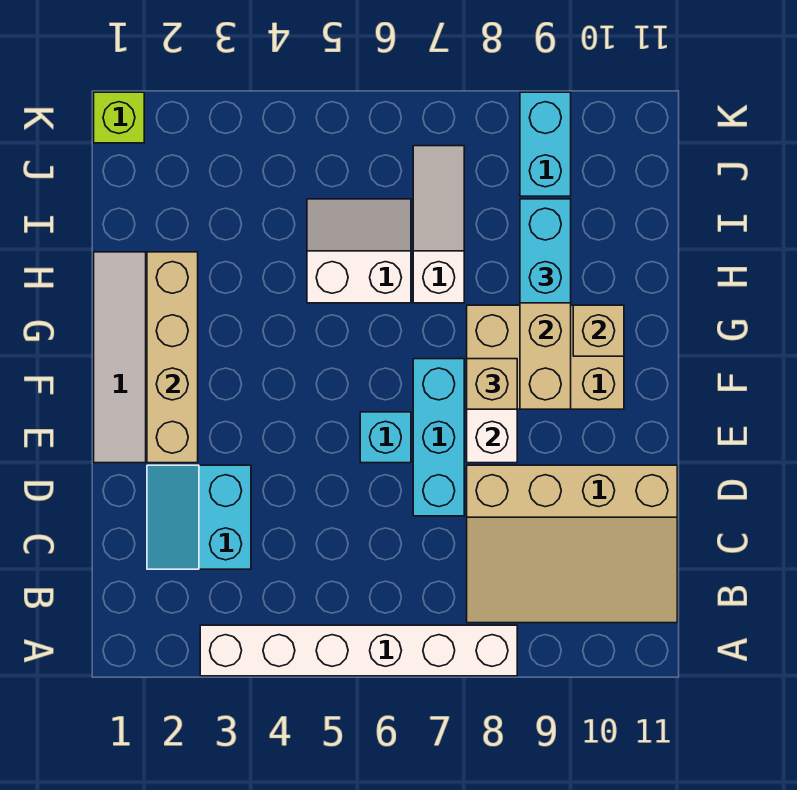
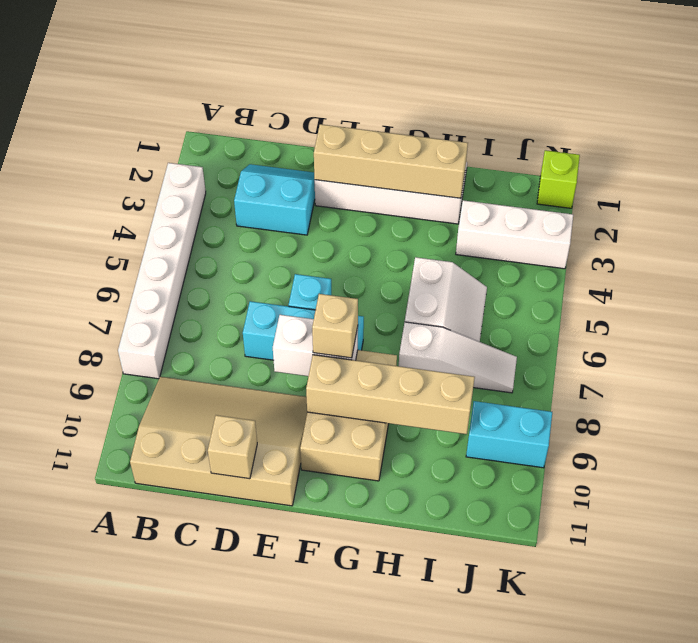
tan 3x4 slope [467,465,677,623] -> tan 3x4 slope turned to [130,377,307,506]
tan 1x1 brick [573,305,624,356] -> tan 1x1 brick moved to [208,415,257,479]
cyan 1x2 brick [520,199,571,303] -> none
none -> white 1x3 brick [456,200,573,269]

